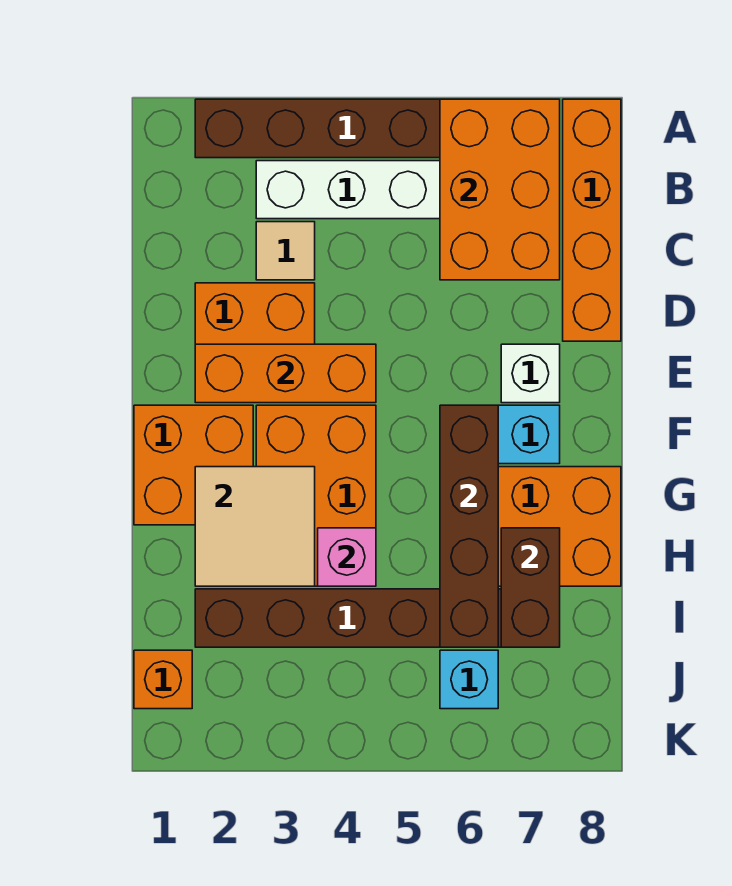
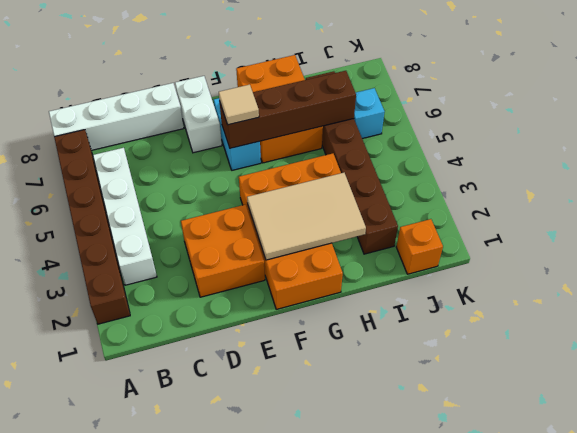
orange 2x3 brick [440,99,560,280] -> none
orange 1x4 brick [563,99,621,341] -> white 1x4 brick [49,83,184,151]
tan 1x1 tile [256,222,315,280] -> tan 1x1 tile moved to [219,85,259,125]
orange 1x3 brick [195,344,376,403] -> none
white 1x1 brick [501,344,560,403] -> white 1x2 brick [175,76,222,153]
tan 2x2 tile [195,467,315,586] -> tan 2x3 tile [247,173,366,260]
pink 1x1 brick [318,528,376,586] -> none
brown 1x2 brick [501,528,560,647] -> none

